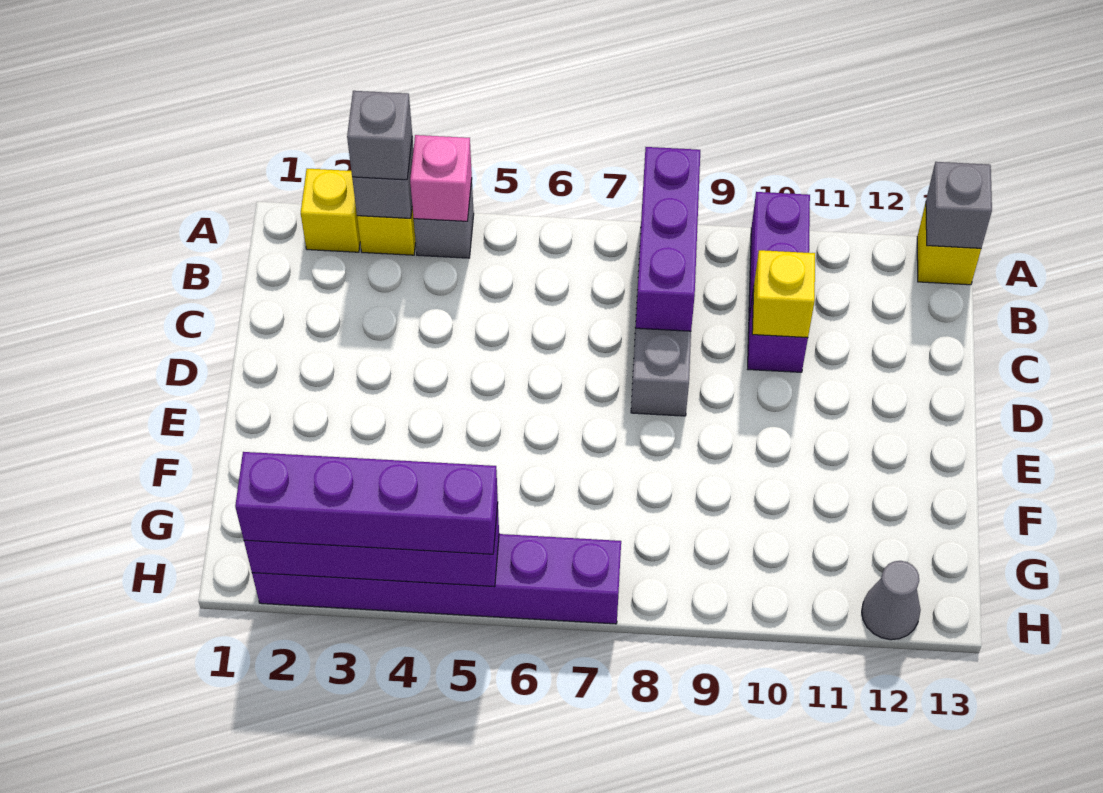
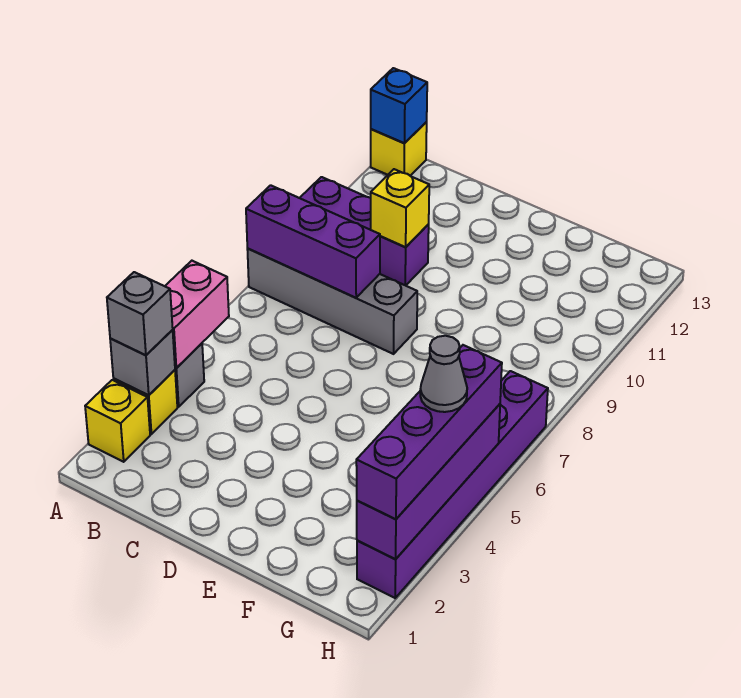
pink 1x1 brick [410,135,472,221] -> pink 1x2 brick [165,261,229,368]
grey 1x1 brick [926,162,992,248] -> blue 1x1 brick [371,68,427,143]
grey 1x1 cone [862,561,921,640] -> grey 1x1 cone moved to [420,336,467,412]

